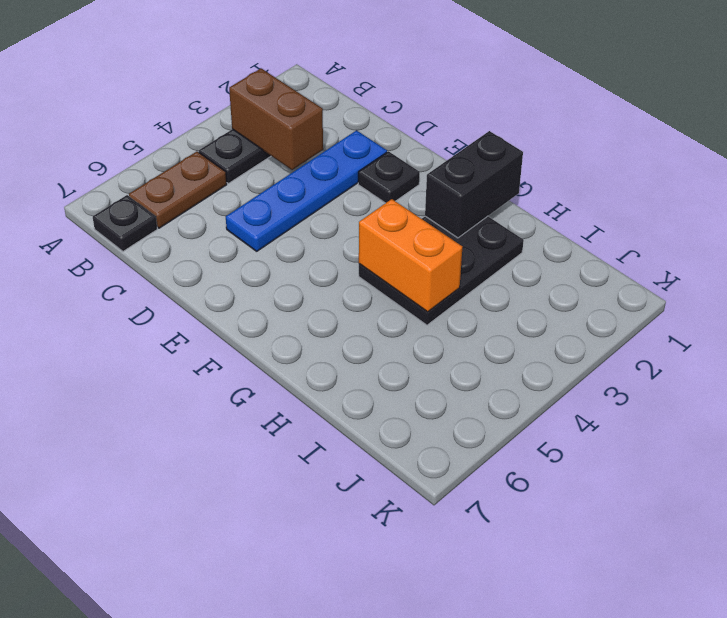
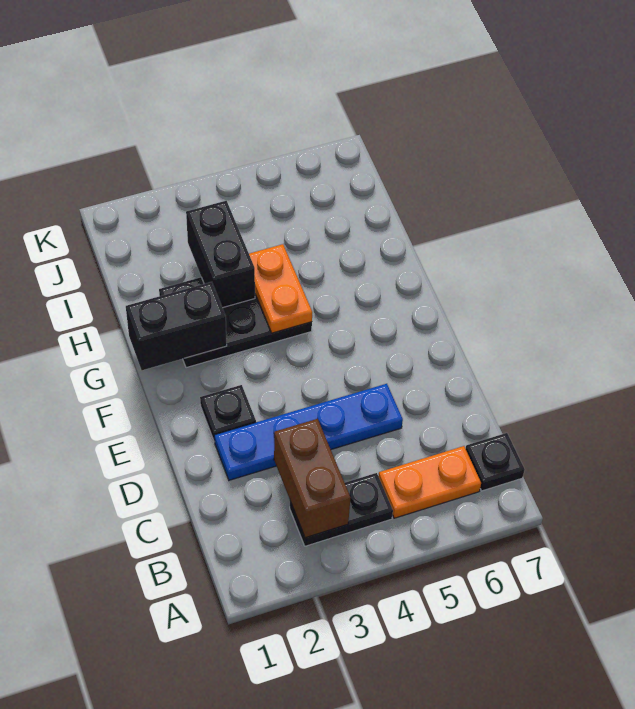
brown 1x2 plate [129,152,227,228] -> orange 1x2 plate [378,446,481,518]
orange 1x2 brick [359,199,463,312] -> orange 1x2 plate [249,244,312,333]
none -> black 1x2 brick [186,201,255,308]

